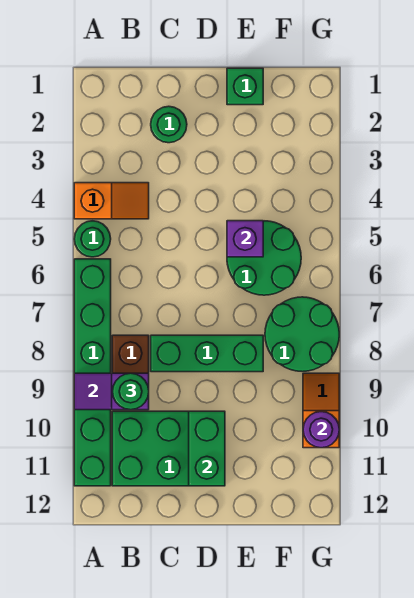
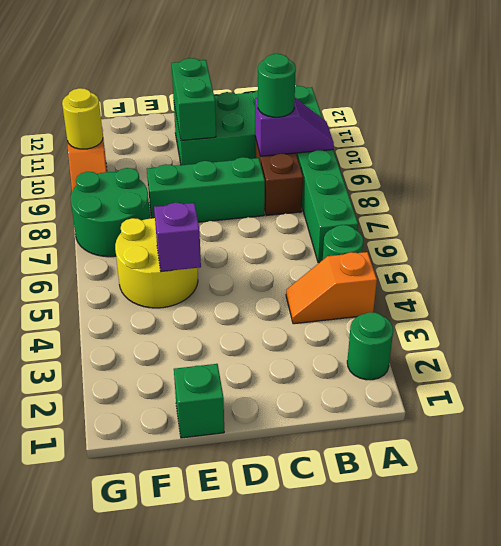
green 1x1 round brick [151,106,187,143] -> green 1x1 round brick moved to [347,312,393,380]
green 2x2 round brick [227,221,301,295] -> yellow 2x2 round brick [115,218,198,308]
purple 1x1 round brick [303,412,339,448] -> yellow 1x1 round brick [62,88,103,149]

